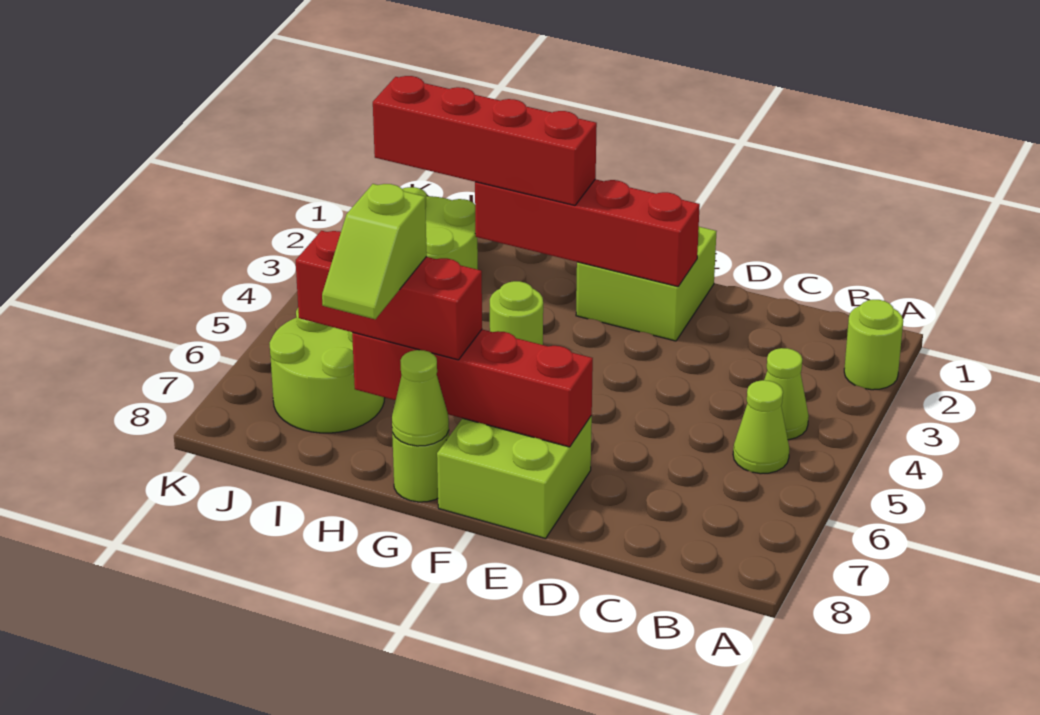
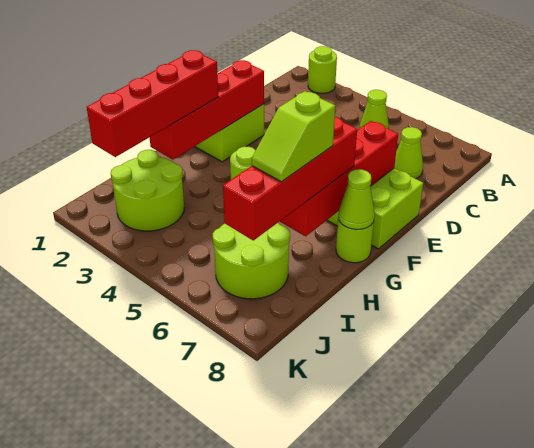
lime 1x1 cone [764,348,809,440] -> lime 1x1 cone moved to [394,127,423,179]
red 1x3 brick [296,231,482,360] -> red 1x4 brick [223,117,357,240]
lime 1x2 slope [322,184,427,319] -> lime 1x2 slope turned to [252,91,335,182]

